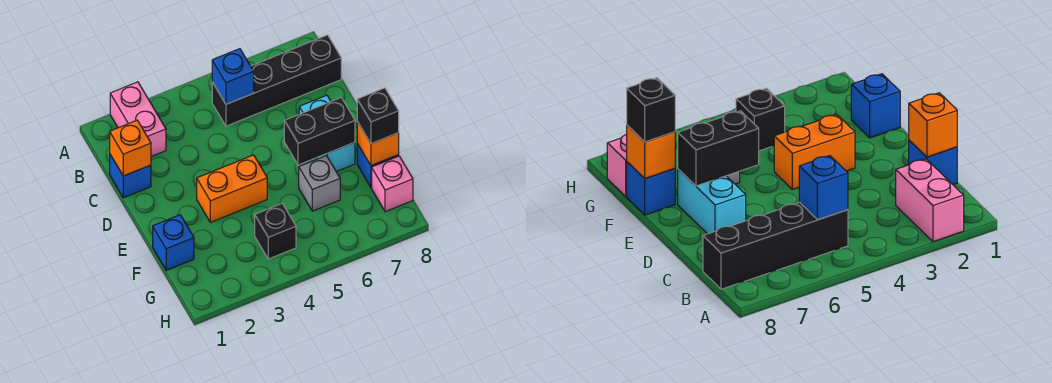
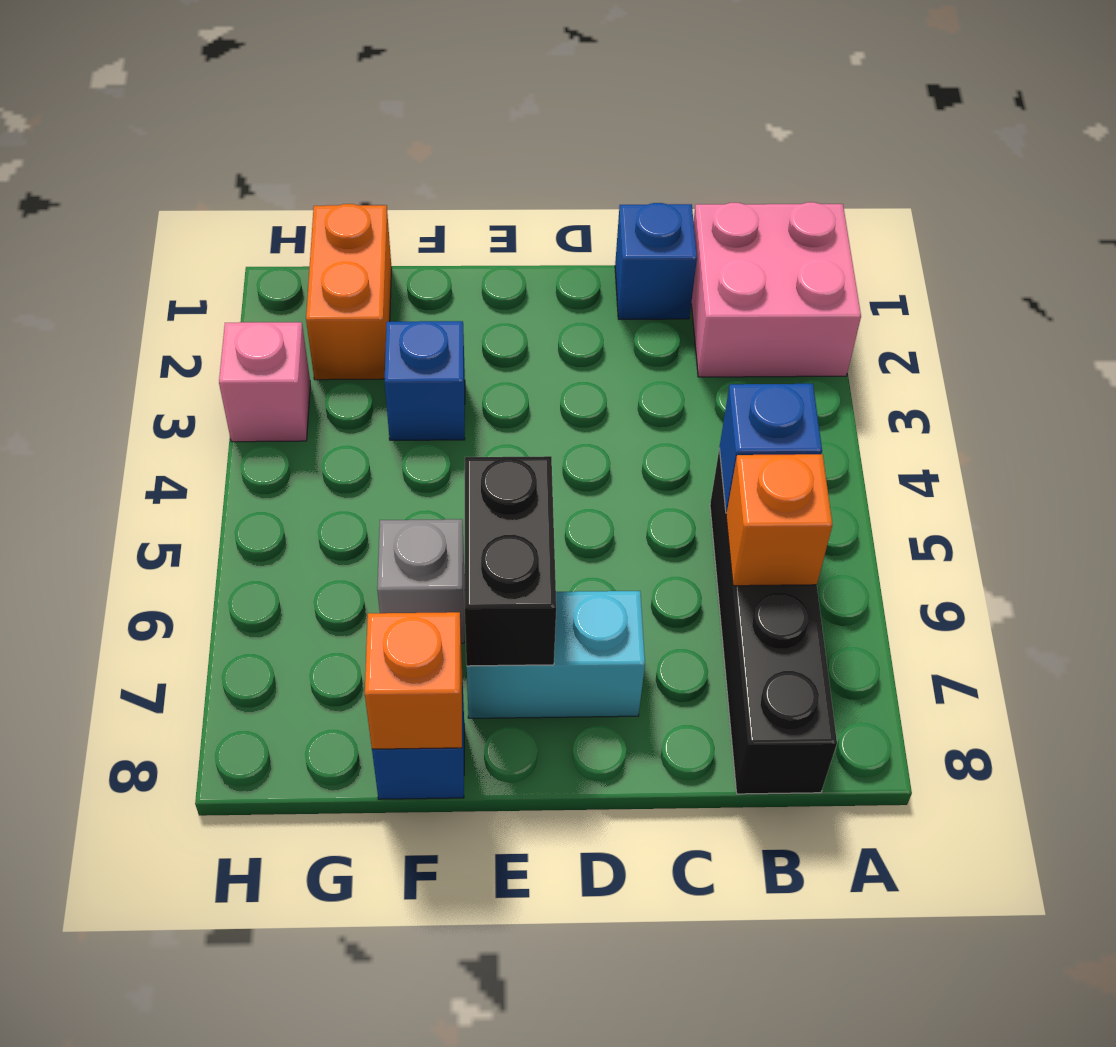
pink 1x2 brick [110,82,166,157] -> pink 2x2 brick [691,202,861,377]
orange 1x1 brick [110,120,151,176] -> orange 1x1 brick moved to [726,454,832,586]
orange 1x2 brick [197,155,267,222] -> orange 1x2 brick moved to [306,204,392,380]
blue 1x1 brick [153,215,194,270] -> blue 1x1 brick moved to [385,321,465,440]
black 1x1 brick [357,88,399,144] -> none
black 1x1 brick [255,204,296,259] -> none
pink 1x1 brick [372,156,413,212] -> pink 1x1 brick moved to [219,322,310,442]

